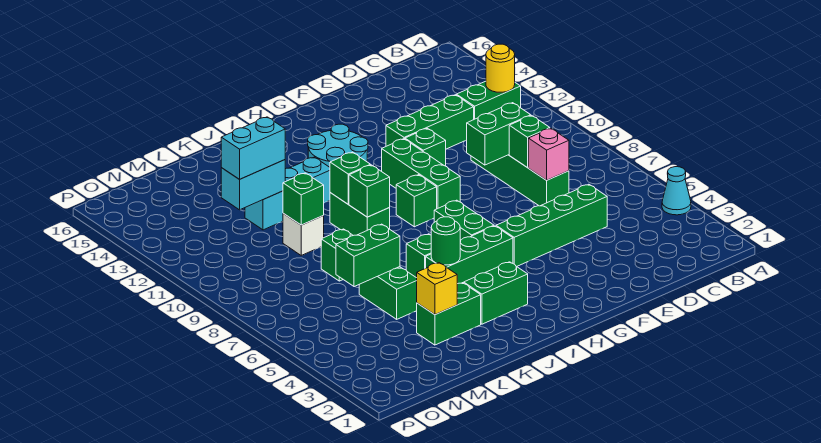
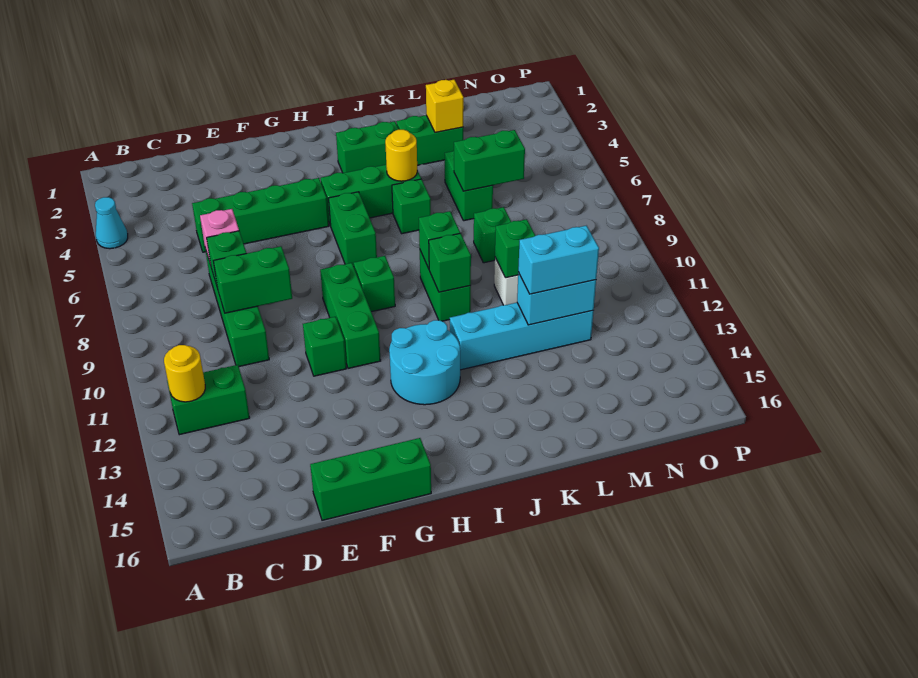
green 1x3 brick [386,95,474,149] -> green 1x3 brick moved to [310,438,431,520]
green 1x1 round brick [431,217,460,265] -> yellow 1x1 round brick [385,130,417,181]
cyan 1x3 brick [245,157,330,230] -> cyan 1x4 brick [450,303,593,370]

